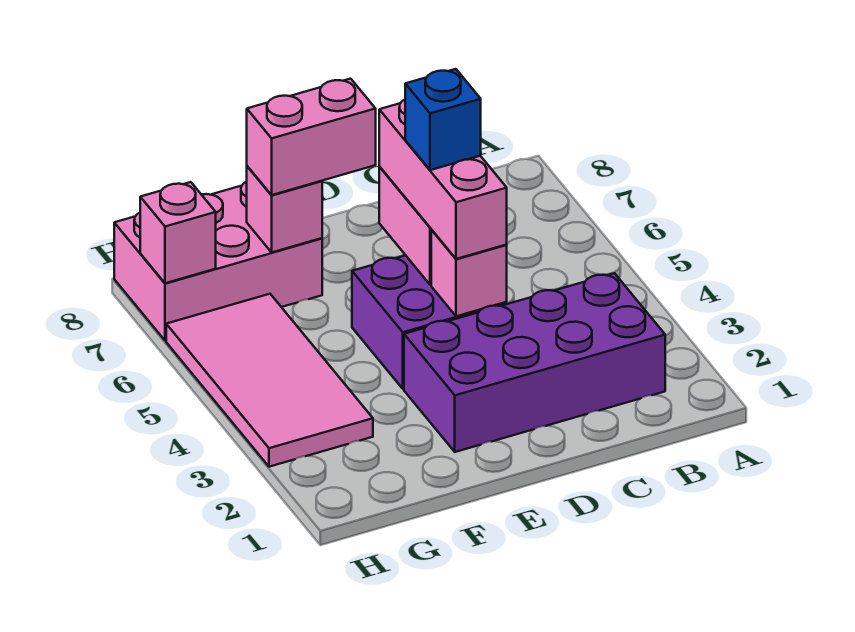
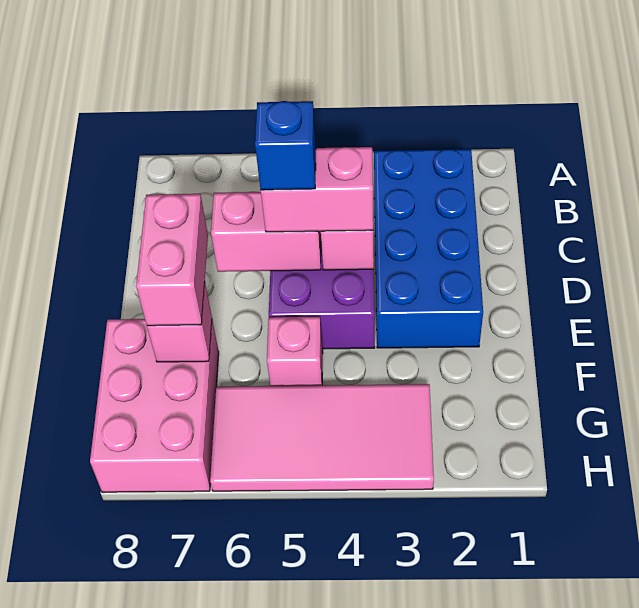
purple 2x4 brick [404,273,665,452] -> blue 2x4 brick [374,149,483,348]
pink 1x3 brick [379,100,507,259] -> pink 1x2 brick [261,147,373,232]
pink 1x1 brick [140,182,216,283] -> pink 1x1 brick moved to [267,317,323,386]

